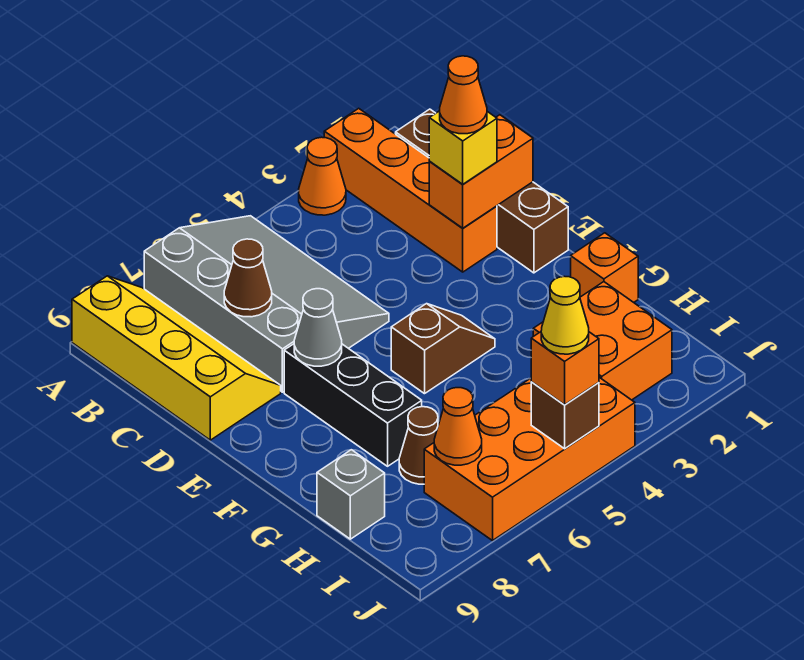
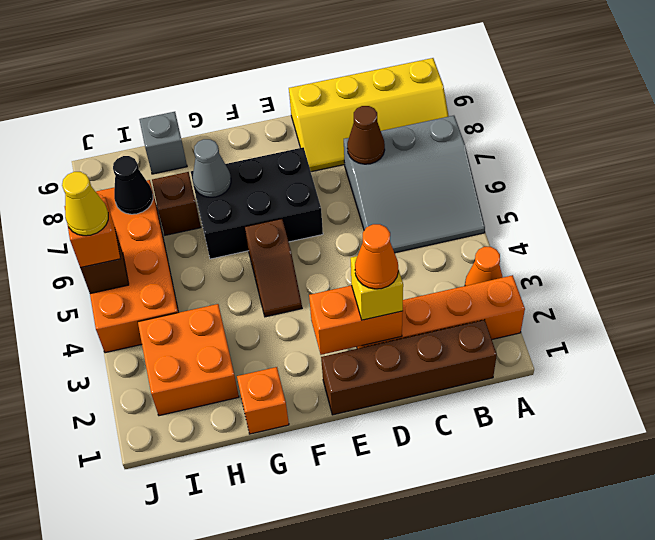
grey 3x4 slope [144,216,389,392] -> grey 3x3 slope [344,116,485,253]
orange 1x2 brick [429,115,533,228] -> orange 1x2 brick turned to [309,285,403,355]
black 1x3 brick [284,344,422,466] -> black 2x3 brick [191,147,323,259]
grey 1x1 cone [294,289,342,366] -> grey 1x1 cone moved to [193,139,231,197]
brown 1x1 cone [399,407,438,484] -> brown 1x1 brick [152,172,201,235]
orange 1x1 cone [434,388,482,465] -> black 1x1 cone [113,156,153,214]

